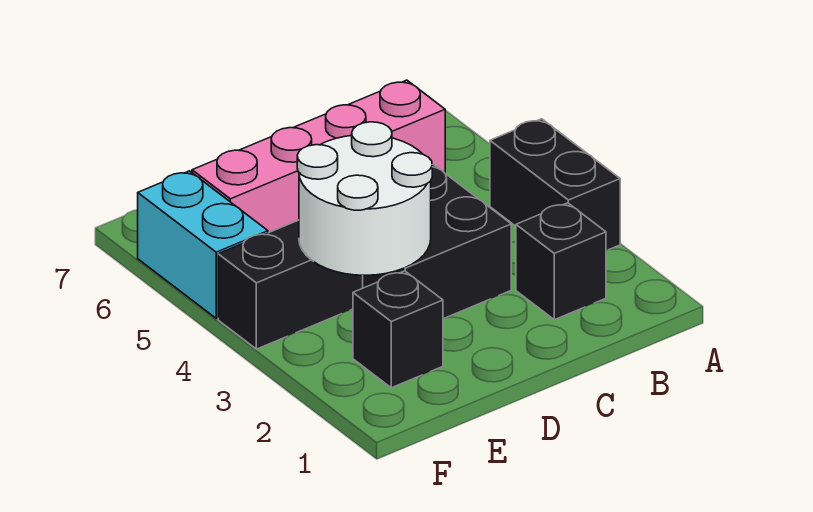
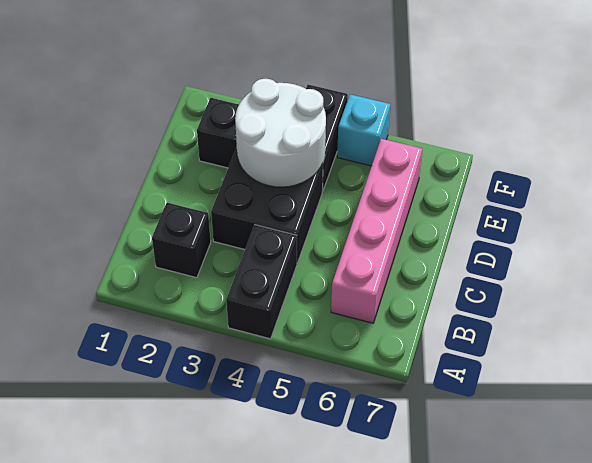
black 1x2 brick [490,119,620,250] -> black 1x2 brick turned to [226,225,297,339]
cyan 1x2 brick [138,171,268,318] -> cyan 1x1 brick [337,94,390,166]

